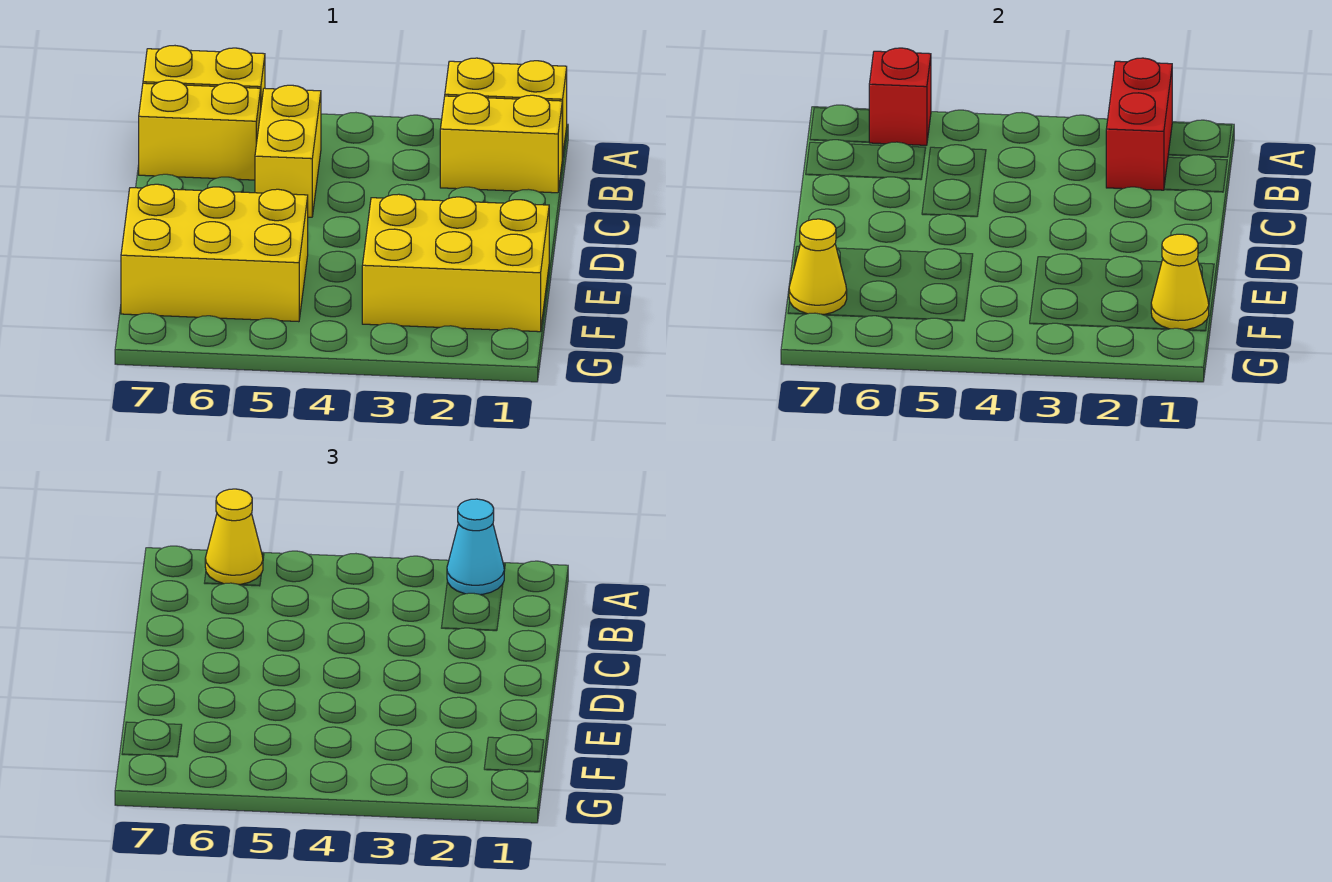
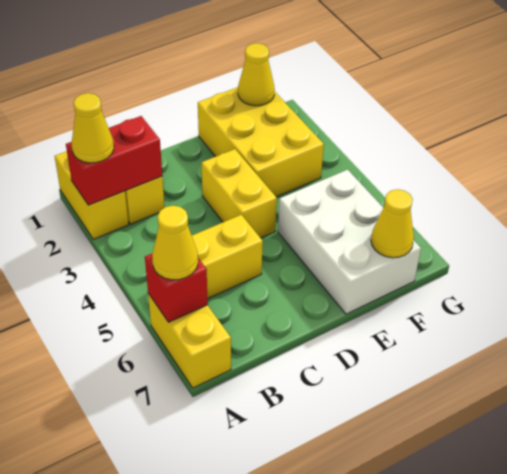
cyan 1x1 cone [447,499,504,595] -> yellow 1x1 cone [72,93,114,163]
yellow 1x2 brick [139,80,261,180] -> yellow 1x2 brick moved to [202,149,277,238]
yellow 2x3 brick [121,184,308,322] -> white 2x3 brick [278,170,421,314]

